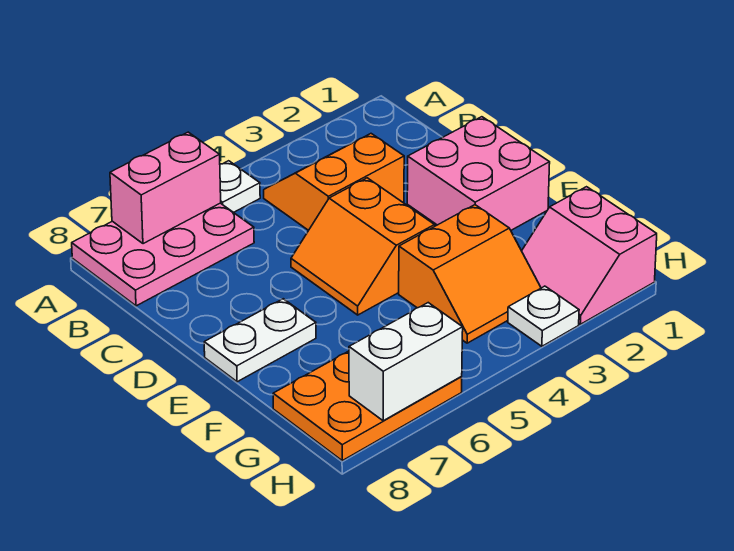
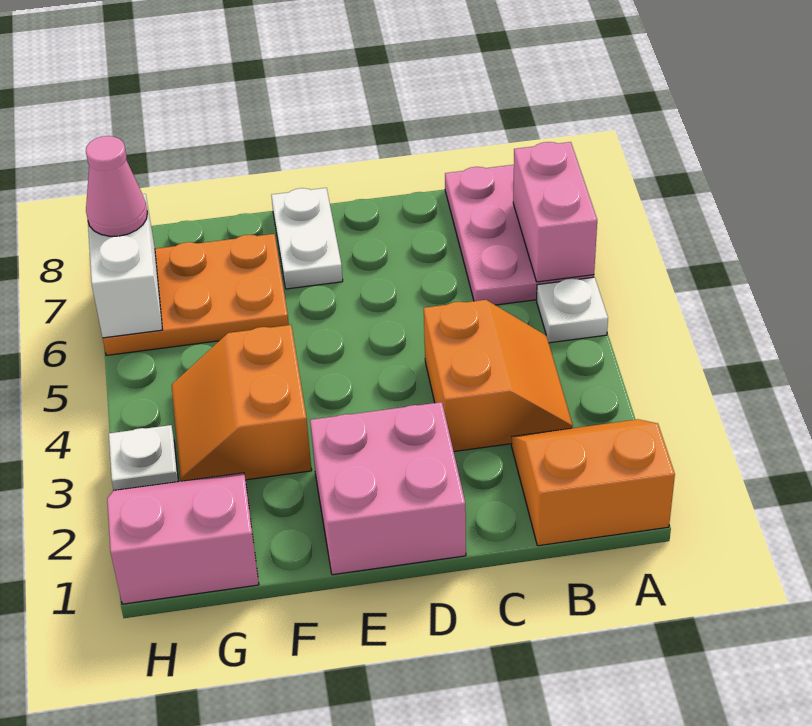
orange 2x2 slope [291,178,435,315] -> orange 2x2 slope moved to [511,419,675,546]
orange 2x3 plate [273,351,462,461] -> orange 2x3 plate turned to [103,234,289,355]
none -> pink 1x1 cone [86,136,147,236]

